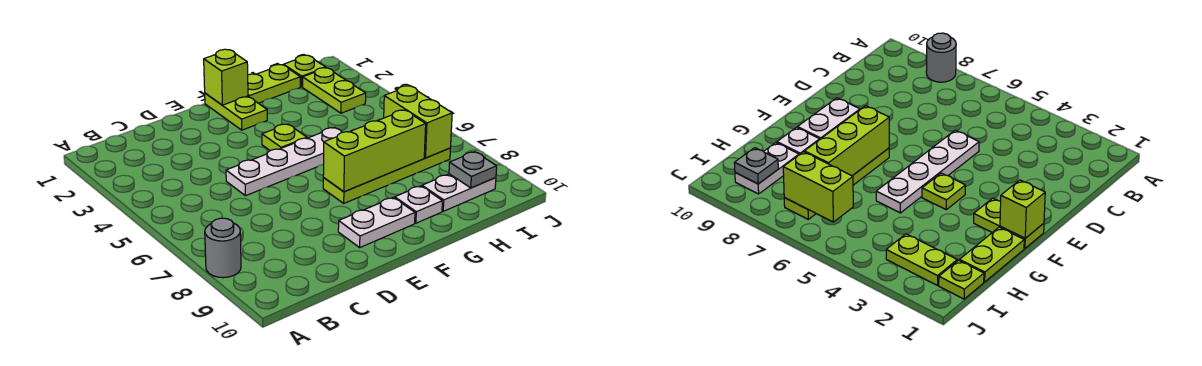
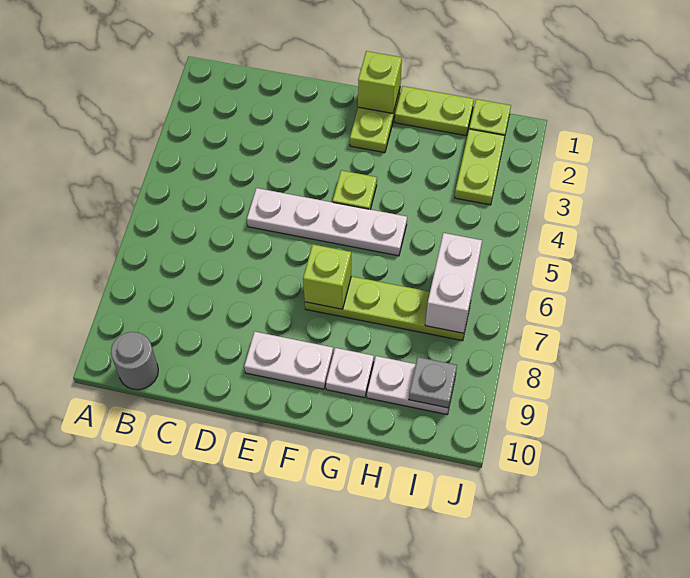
grey 1x1 round brick [205,218,241,278] -> grey 1x1 round brick moved to [111,332,158,390]
lime 1x3 brick [323,110,426,192] -> lime 1x1 brick [303,245,351,309]
lime 1x2 brick [384,86,452,158] -> white 1x2 brick [425,233,482,333]

